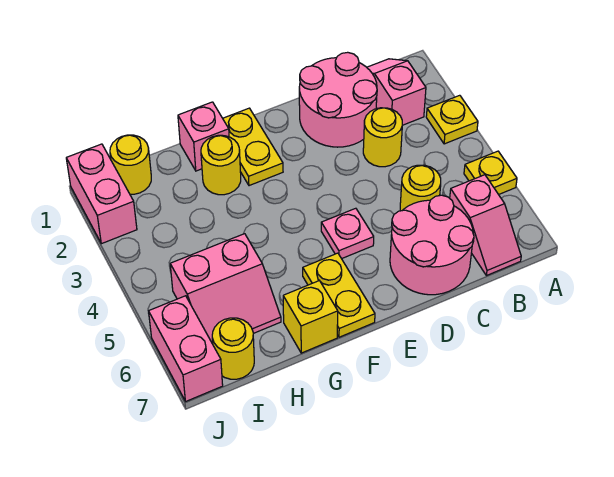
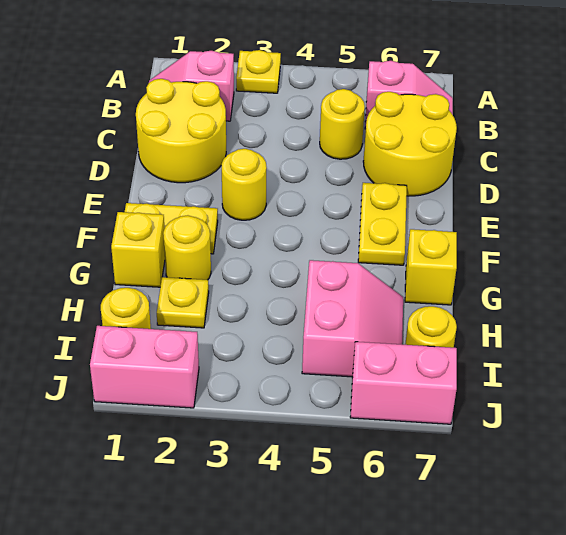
yellow 1x1 plate [464,151,517,195] -> yellow 1x1 plate moved to [157,277,209,328]
pink 2x2 round brick [299,52,377,147] -> yellow 2x2 round brick [136,79,226,183]
yellow 1x1 round brick [363,108,402,167] -> yellow 1x1 round brick moved to [221,149,267,220]
pink 2x2 round brick [390,195,474,295] -> yellow 2x2 round brick [363,92,457,196]
pink 1x1 plate [321,208,374,259] -> none
yellow 1x2 plate [303,253,375,337] -> yellow 1x2 plate turned to [358,183,407,265]
pink 1x1 brick [178,102,229,171] -> yellow 1x1 brick [111,212,165,287]

